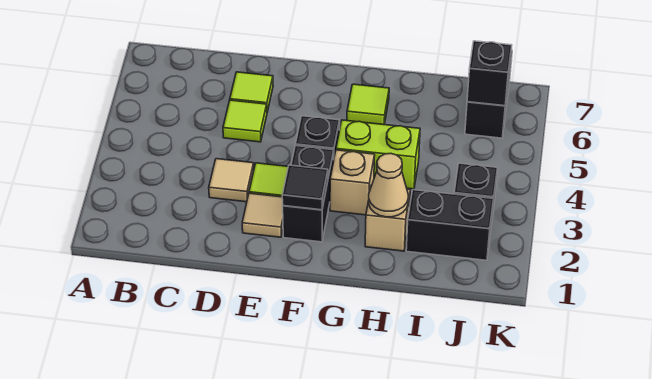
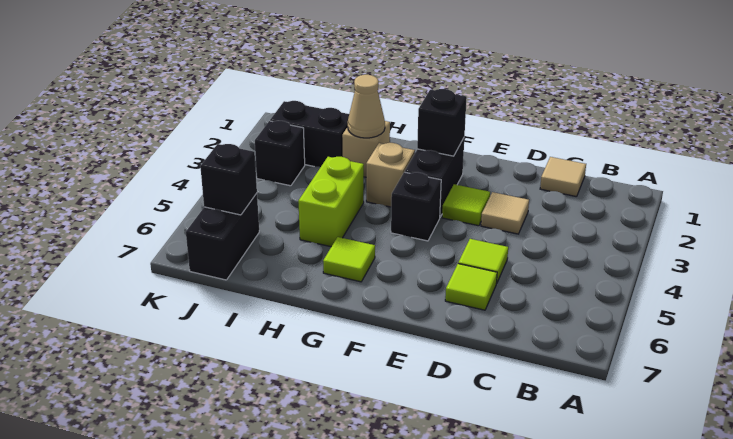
tan 1x1 tile [242,193,283,237] -> tan 1x1 tile moved to [540,157,586,197]
black 1x1 tile [282,165,328,210] -> black 1x1 brick [417,89,467,156]
lime 1x2 brick [336,120,420,189] -> lime 1x2 brick turned to [298,157,364,247]

